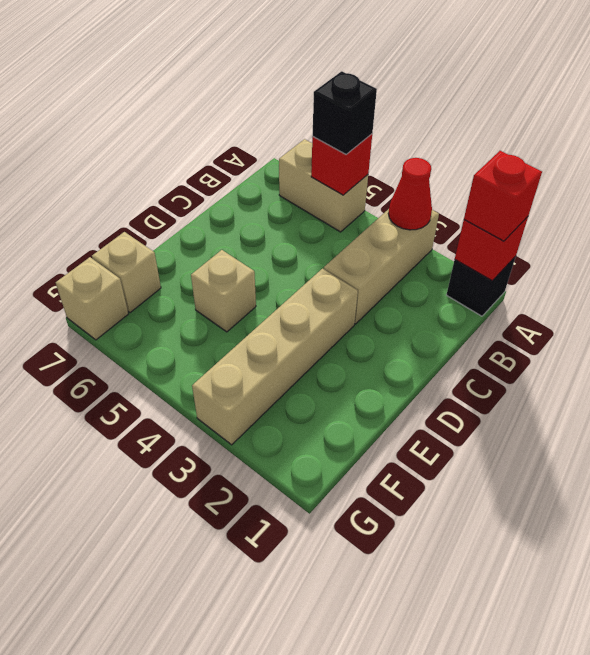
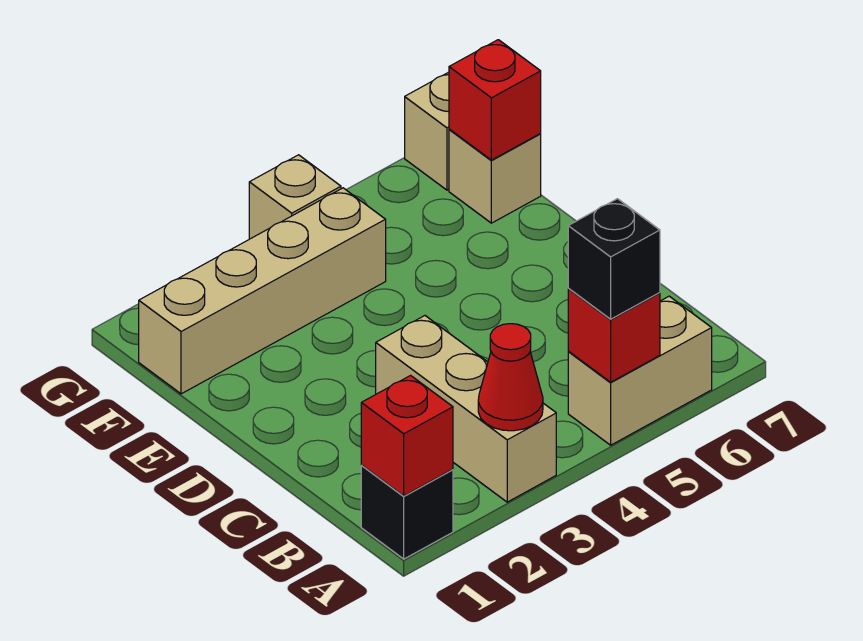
red 1x1 brick [464,151,542,241] -> red 1x1 brick moved to [449,40,541,160]
tan 1x4 brick [192,269,358,445] -> tan 1x4 brick turned to [139,188,386,394]
tan 1x1 brick [191,250,256,332] -> tan 1x1 brick moved to [249,155,341,239]

